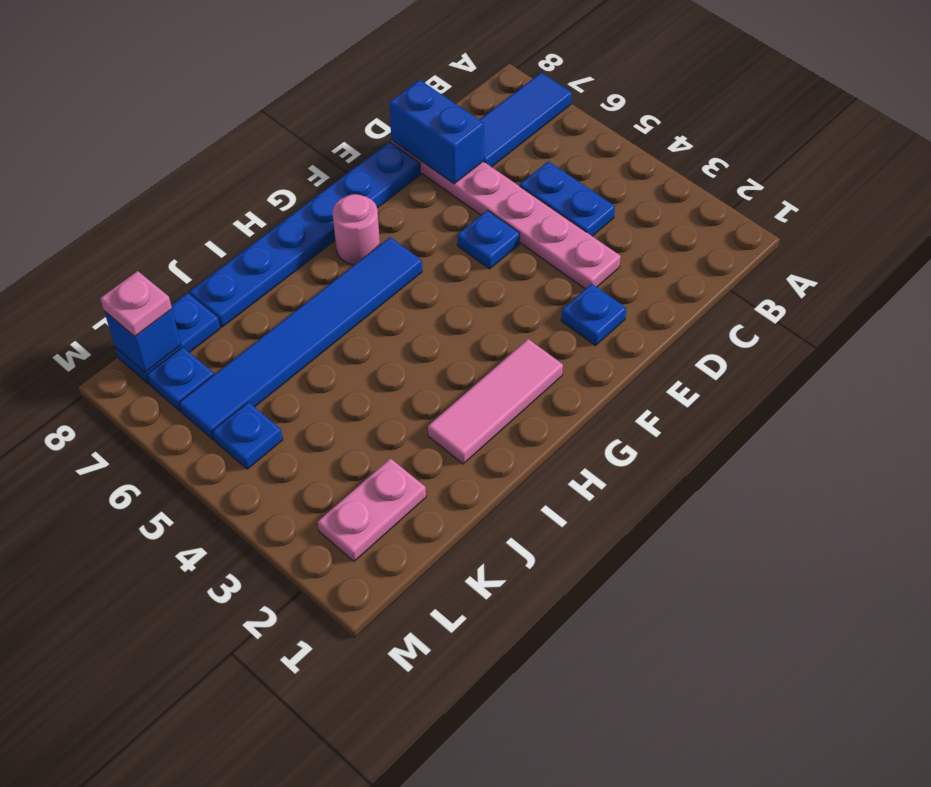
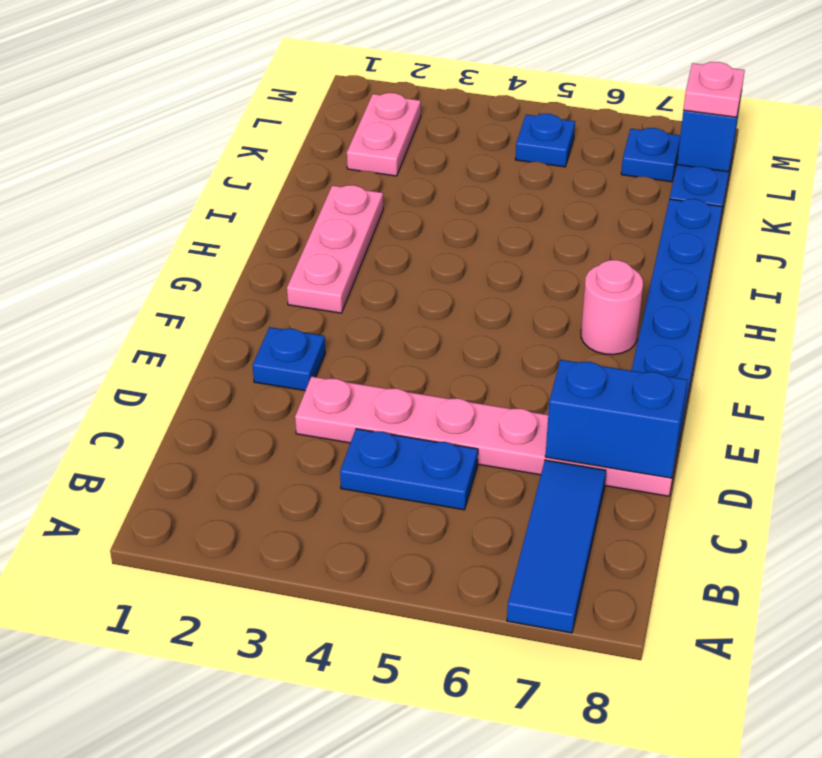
blue 1x1 plate [457,210,520,269] -> none
pink 1x3 tile [428,339,563,464] -> pink 1x3 plate [287,185,383,313]
blue 1x6 tile [179,237,422,440] -> none

